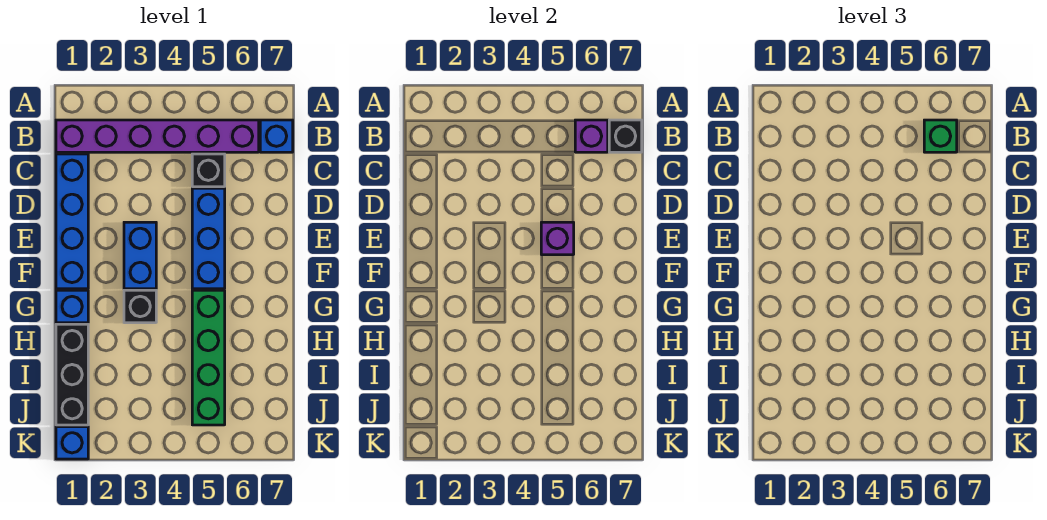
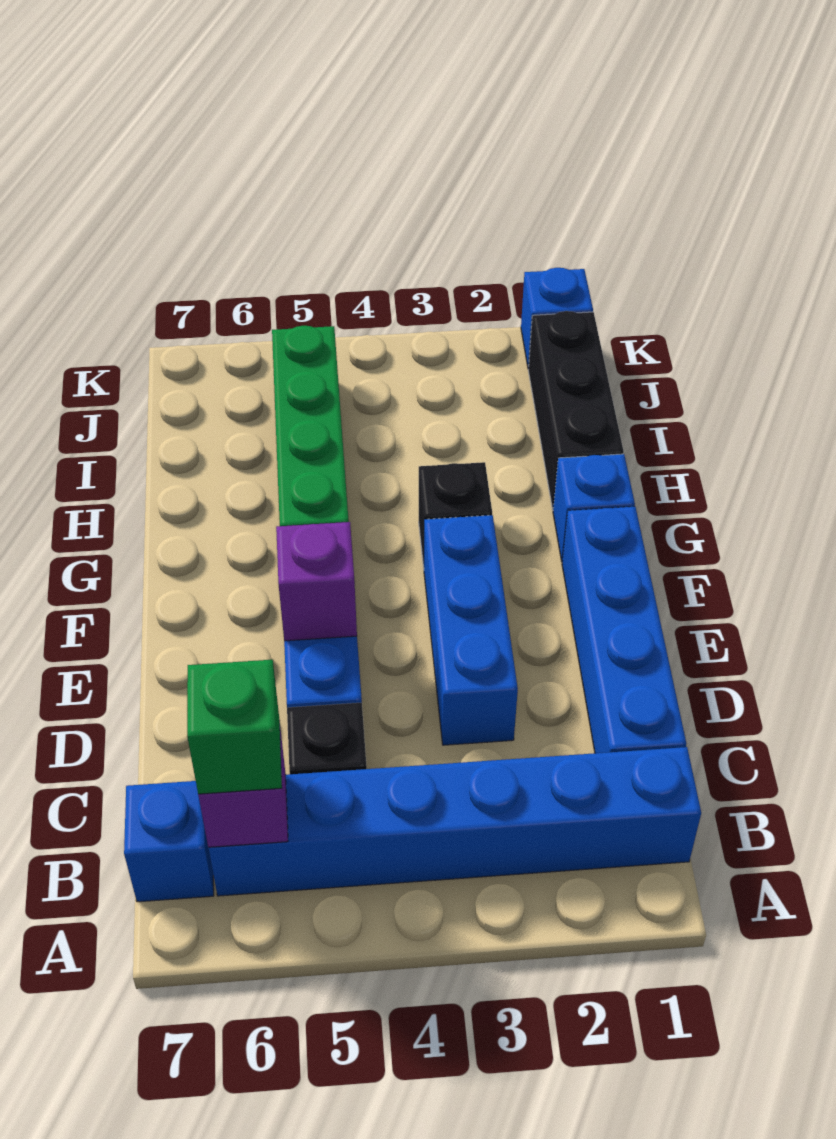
purple 1x6 brick [56,120,259,152] -> blue 1x6 brick [208,747,701,896]
black 1x1 brick [609,120,642,152] -> none
blue 1x2 brick [124,222,156,289] -> blue 1x3 brick [424,515,518,745]

